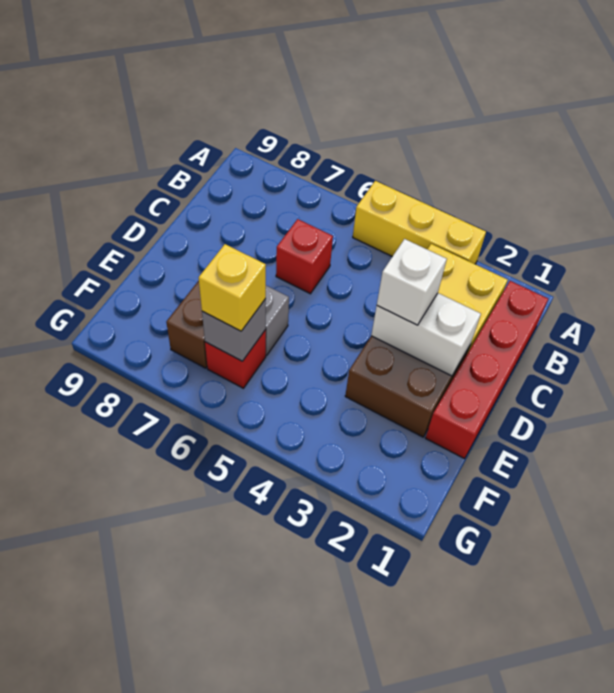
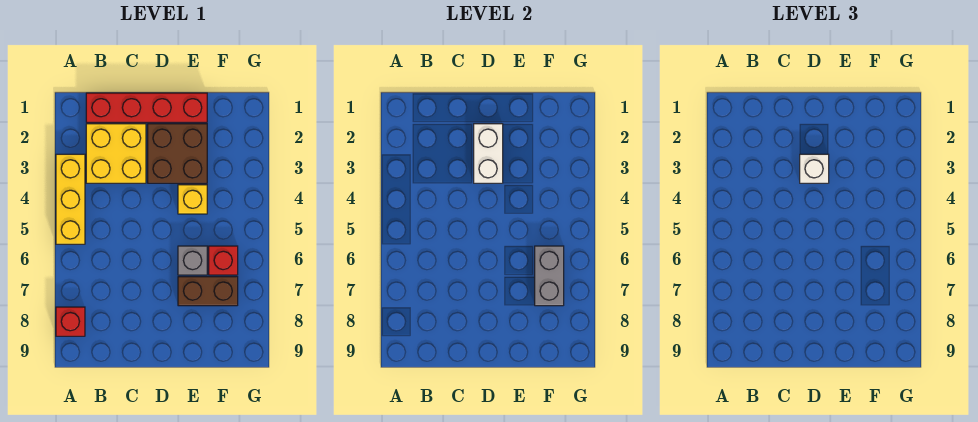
red 1x1 brick [276,219,333,294] -> red 1x1 brick moved to [56,307,85,336]
grey 1x1 brick [202,299,266,361] -> grey 1x2 brick [535,246,564,306]
yellow 1x1 brick [199,244,266,331] -> yellow 1x1 brick moved to [178,185,207,214]

